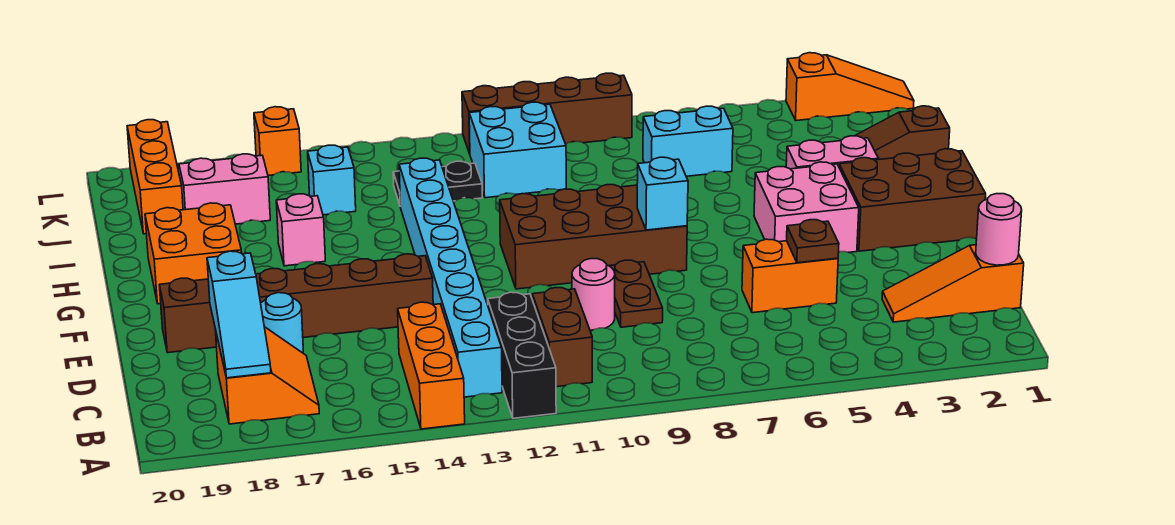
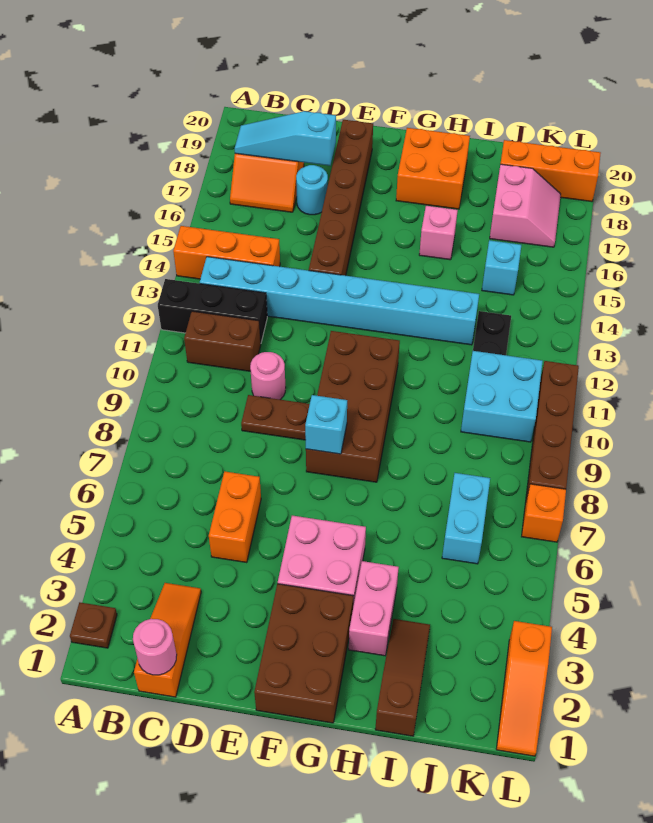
brown 1x1 plate [787,220,839,263] -> brown 1x1 plate moved to [70,602,117,648]
orange 1x1 brick [254,107,301,175] -> orange 1x1 brick moved to [522,484,566,542]

